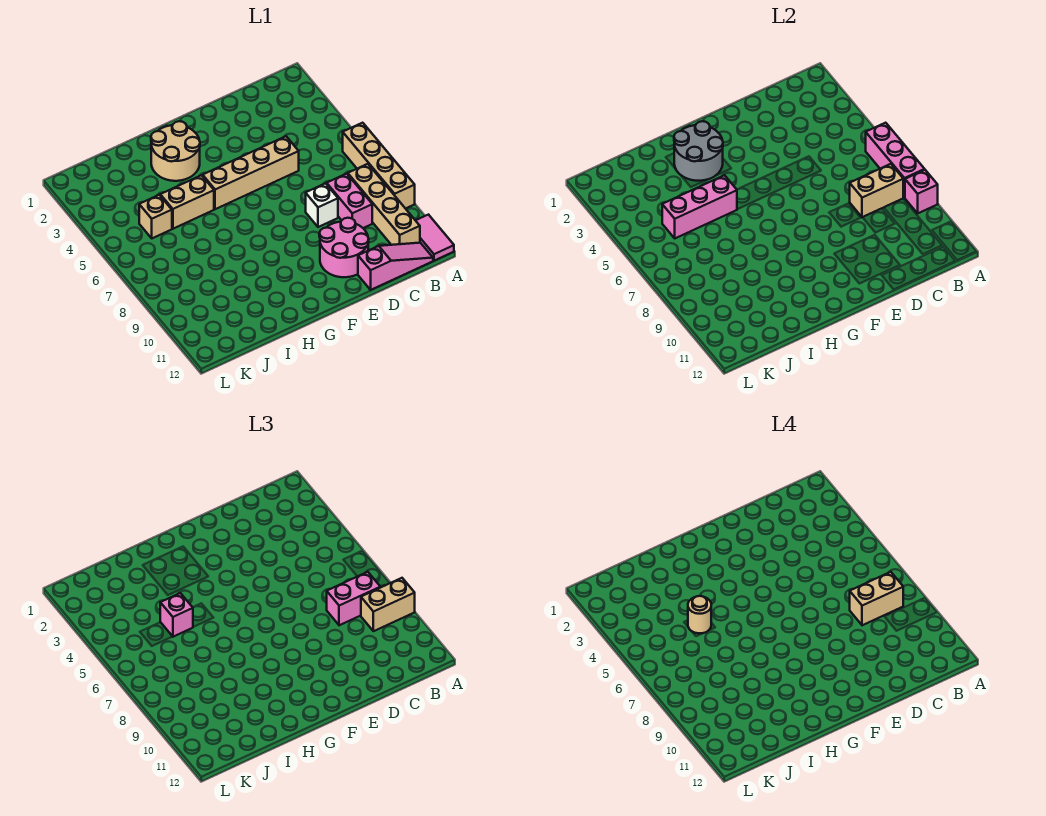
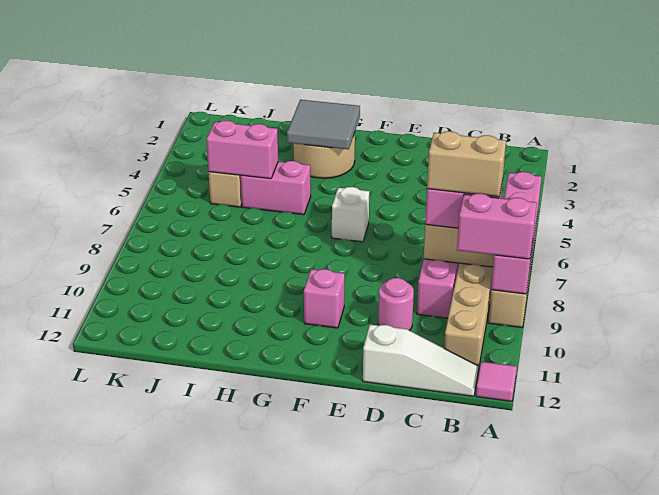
tan 1x2 brick [361,578,415,631] -> pink 1x2 brick [457,193,537,259]
pink 1x2 tile [415,215,454,261] -> pink 1x1 tile [476,362,517,401]
pink 1x3 slope [358,243,433,290] -> white 1x3 slope [363,324,479,396]
tan 1x4 brick [203,136,299,209] -> none
white 1x1 brick [306,183,338,227] -> white 1x1 brick moved to [332,187,369,242]
pink 2x2 round brick [319,218,369,277] -> pink 1x1 round brick [378,278,414,331]
grey 2x2 round brick [674,121,723,181] -> grey 2x2 tile [287,100,360,149]
tan 1x2 brick [160,175,214,229] -> pink 1x2 brick [241,161,311,215]
pink 1x3 brick [662,175,737,238] -> pink 1x2 brick [206,121,278,179]
pink 1x1 brick [160,593,193,637] -> pink 1x1 brick moved to [304,269,345,328]
tan 1x1 round brick [688,596,711,633] -> none

